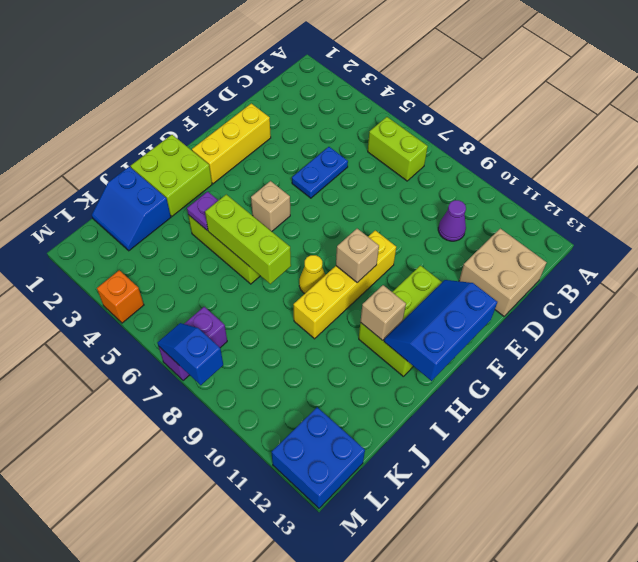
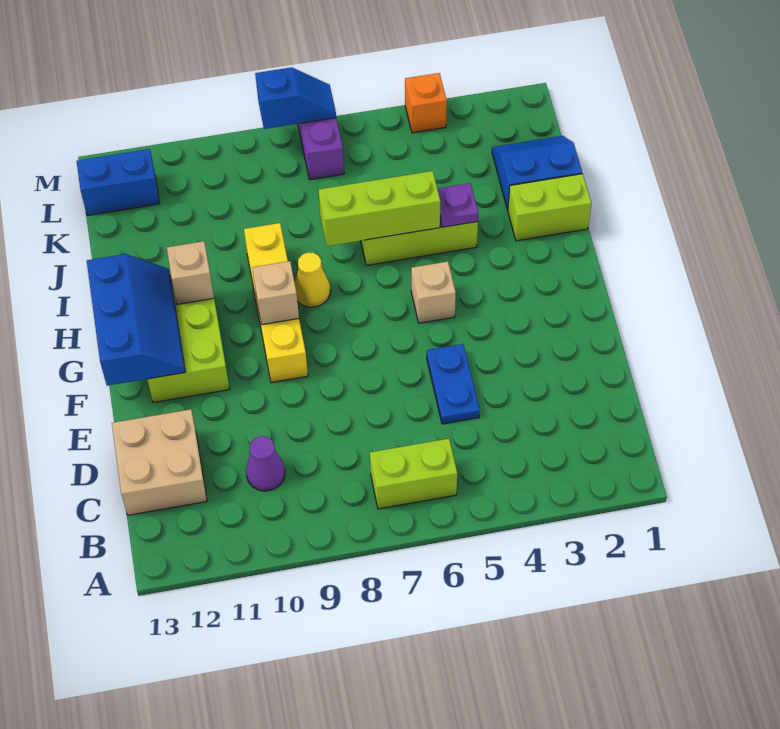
yellow 1x3 brick [192,103,271,184] -> none
lime 2x2 brick [131,135,212,216] -> lime 1x2 brick [508,174,591,241]
blue 2x2 brick [272,407,365,508] -> blue 1x2 brick [77,149,160,216]

